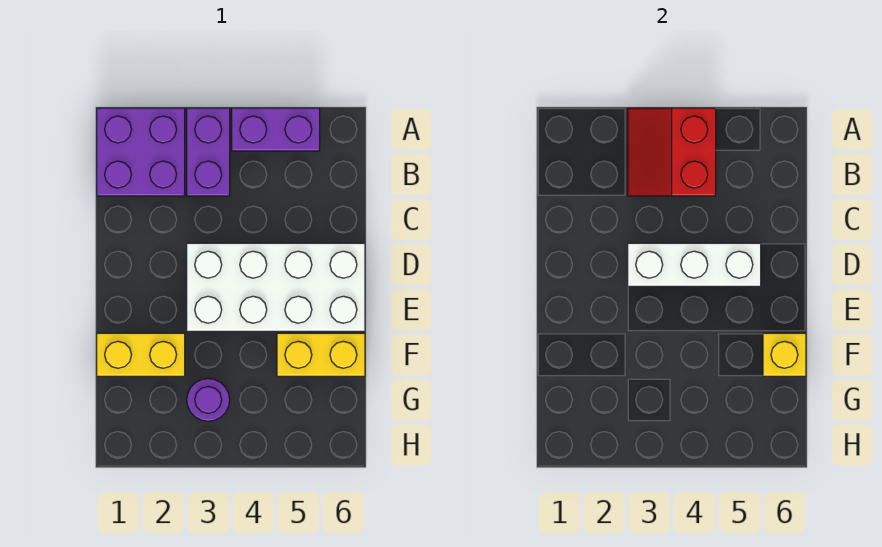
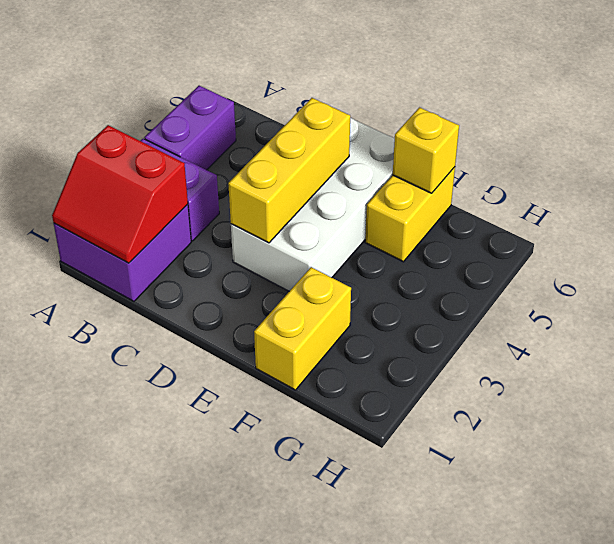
red 2x2 slope [628,108,716,196] -> red 2x2 slope moved to [52,125,188,263]
white 1x3 brick [628,243,761,286] -> yellow 1x3 brick [228,98,350,243]
purple 1x1 round brick [187,379,230,421] -> none

